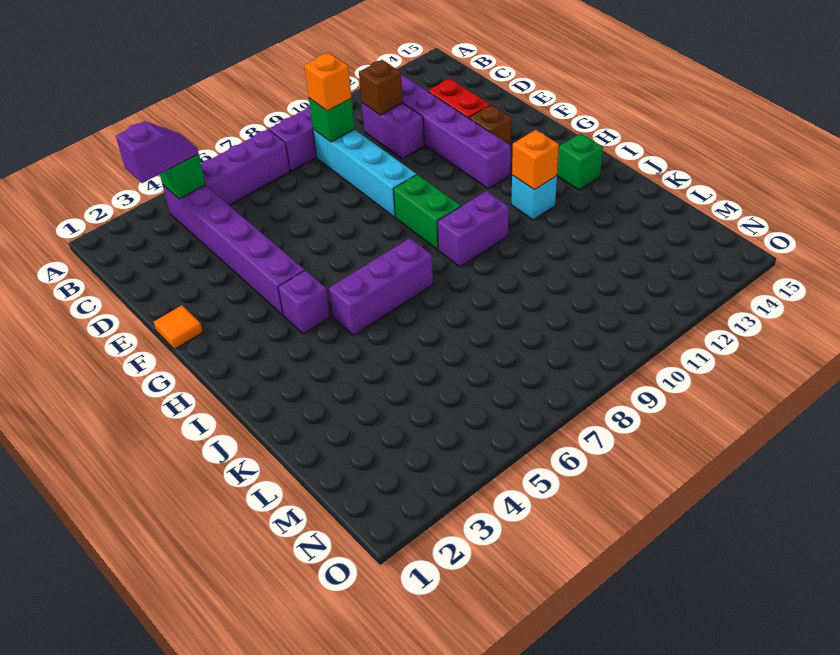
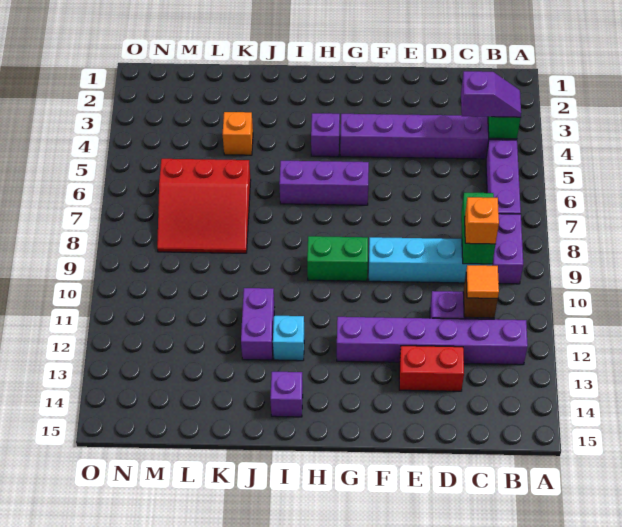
purple 1x2 slope [116,121,199,183] -> purple 1x2 slope turned to [461,71,521,117]
green 1x1 brick [309,98,355,142] -> green 1x2 brick [461,193,496,264]
orange 1x1 tile [154,305,203,349] -> orange 1x1 tile moved to [466,265,499,299]
brown 1x1 brick [469,105,512,146] -> none
purple 1x3 brick [329,238,433,335] -> purple 1x3 brick turned to [279,161,369,205]
purple 1x2 brick [437,191,509,267] -> purple 1x2 brick moved to [241,288,275,360]
orange 1x1 brick [512,130,559,190] -> orange 1x1 brick moved to [223,112,253,155]
green 1x1 brick [557,133,603,190] -> purple 1x1 brick [270,372,303,417]
none -> red 3x3 slope [157,159,251,253]

